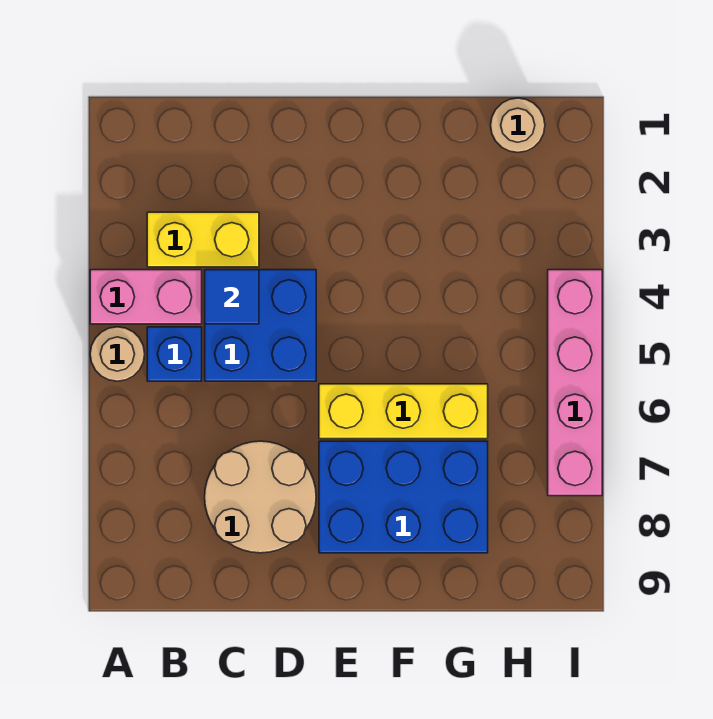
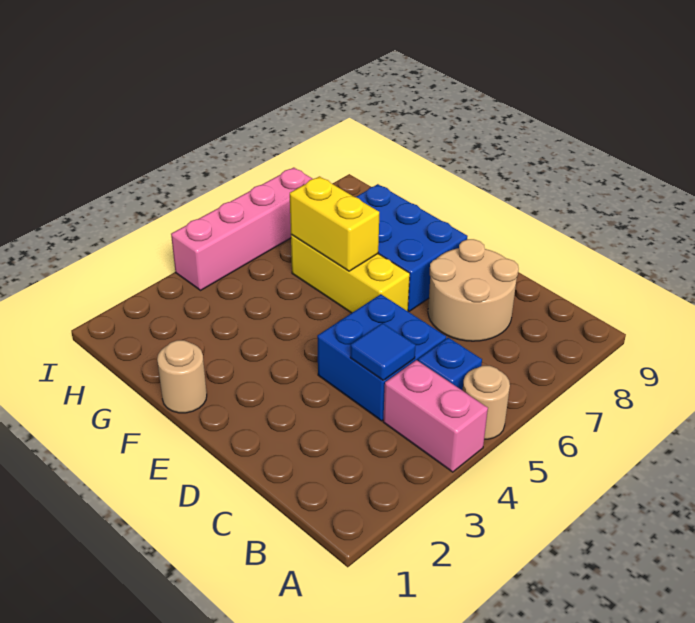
yellow 1x2 brick [147,212,259,267] -> yellow 1x2 brick moved to [290,176,379,271]
tan 1x1 round brick [491,98,545,153] -> tan 1x1 round brick moved to [157,340,207,413]

